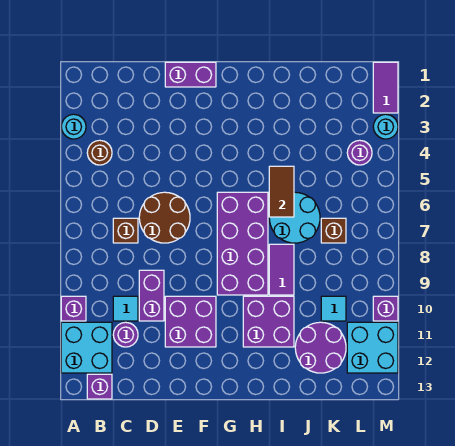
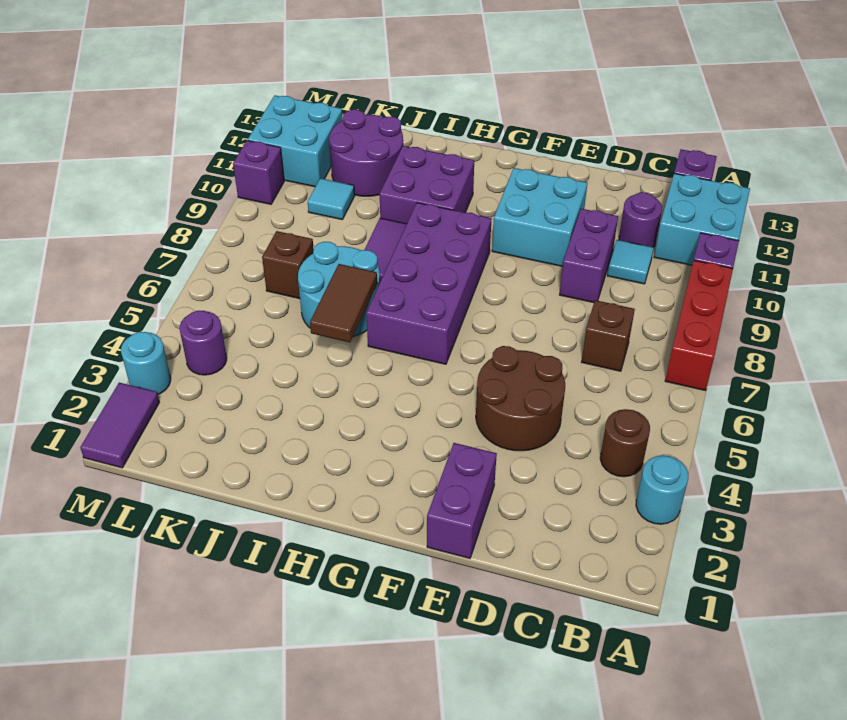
none -> red 1x3 brick [665,260,733,390]
brown 2x2 round brick [139,192,190,243] -> brown 2x2 round brick moved to [476,346,565,451]
purple 1x2 brick [165,62,216,87] -> purple 1x2 brick turned to [427,443,497,558]
purple 2x2 brick [165,296,216,347] -> cyan 2x2 brick [492,168,587,267]

